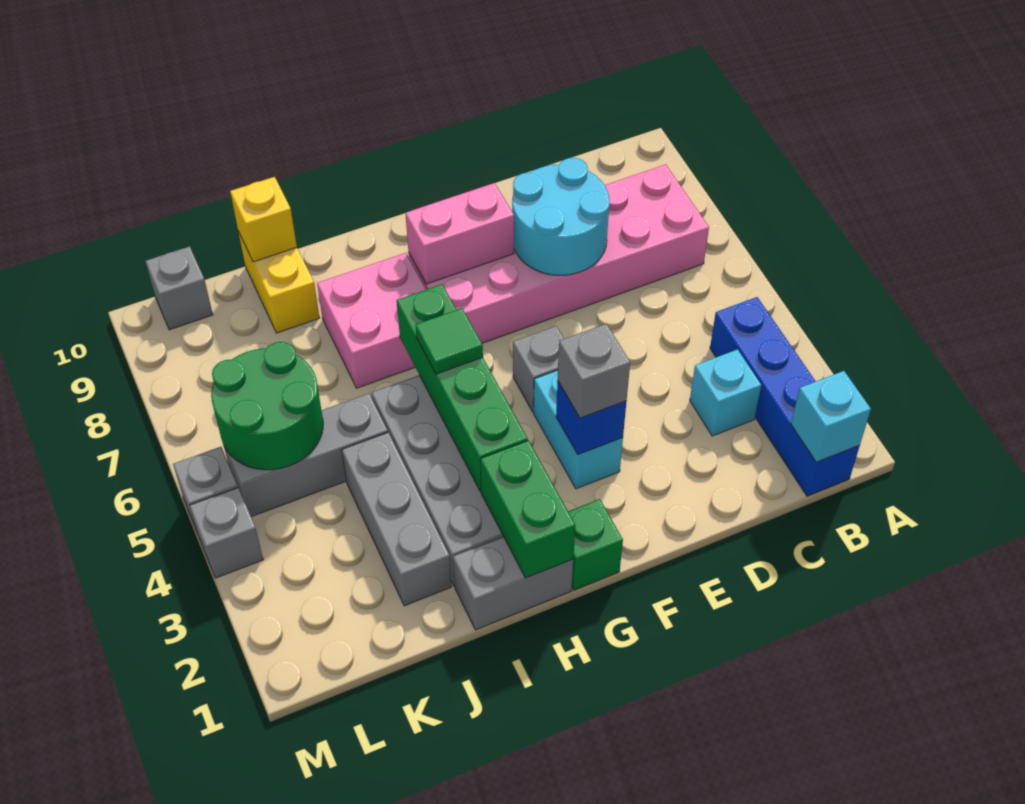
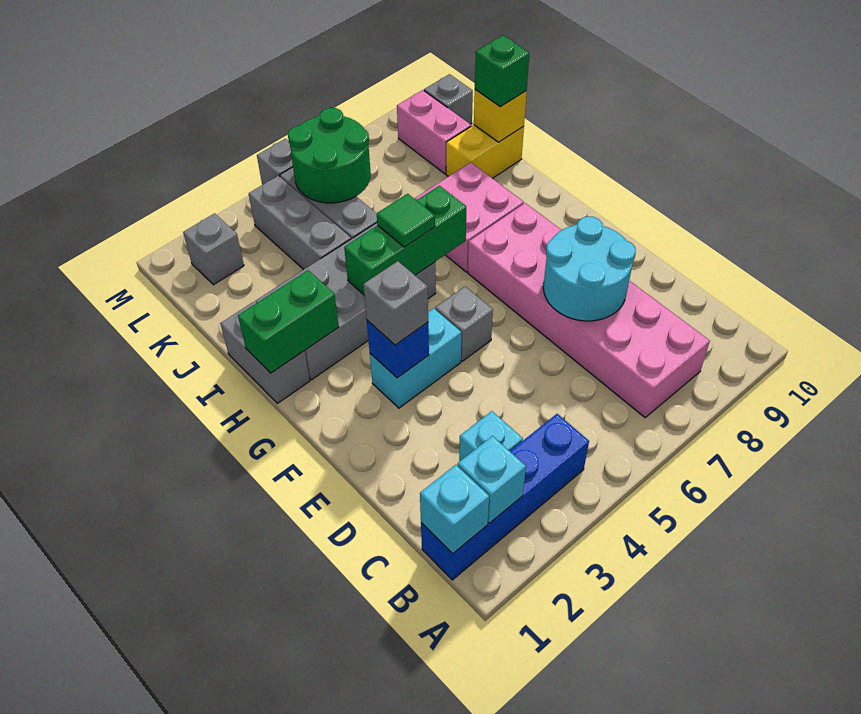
none -> cyan 1x1 brick [458,436,526,523]
pink 1x2 brick [405,183,514,284] -> pink 1x2 brick moved to [397,90,471,174]
green 1x1 brick [568,499,623,590] -> green 1x1 brick moved to [475,35,529,107]
green 1x4 brick [397,284,528,492] -> green 1x3 brick [344,186,466,295]
grey 1x3 brick [342,432,451,606] -> grey 1x3 brick turned to [249,176,351,270]
grey 1x1 brick [189,488,263,578] -> grey 1x1 brick moved to [183,214,244,285]

